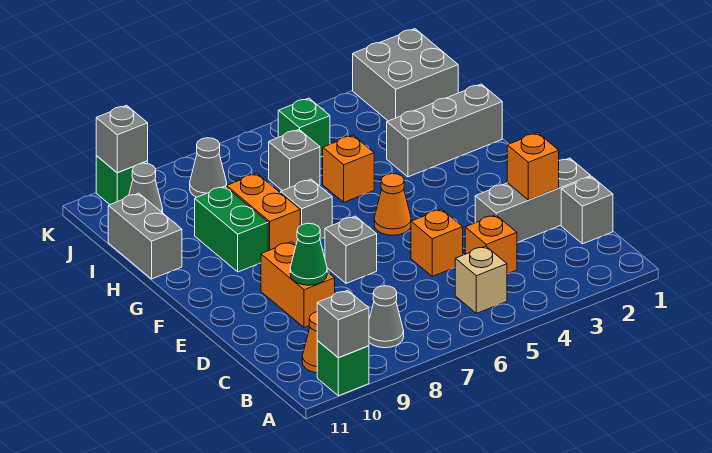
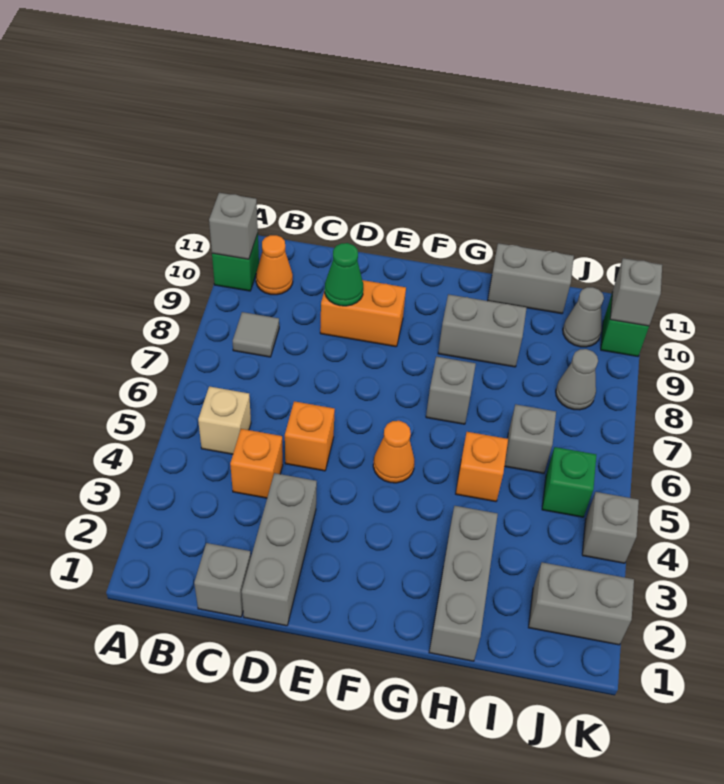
grey 1x1 cone [369,286,404,348] -> grey 1x1 tile [233,312,279,357]
orange 1x1 brick [507,133,559,200] -> none
grey 1x1 brick [325,216,377,283] -> grey 1x1 brick moved to [582,492,639,563]
orange 1x2 brick [227,174,300,251] -> none
green 1x2 brick [195,186,268,272] -> grey 1x2 brick [438,294,527,367]
grey 2x2 brick [353,29,458,121] -> grey 1x2 brick [528,562,634,645]

